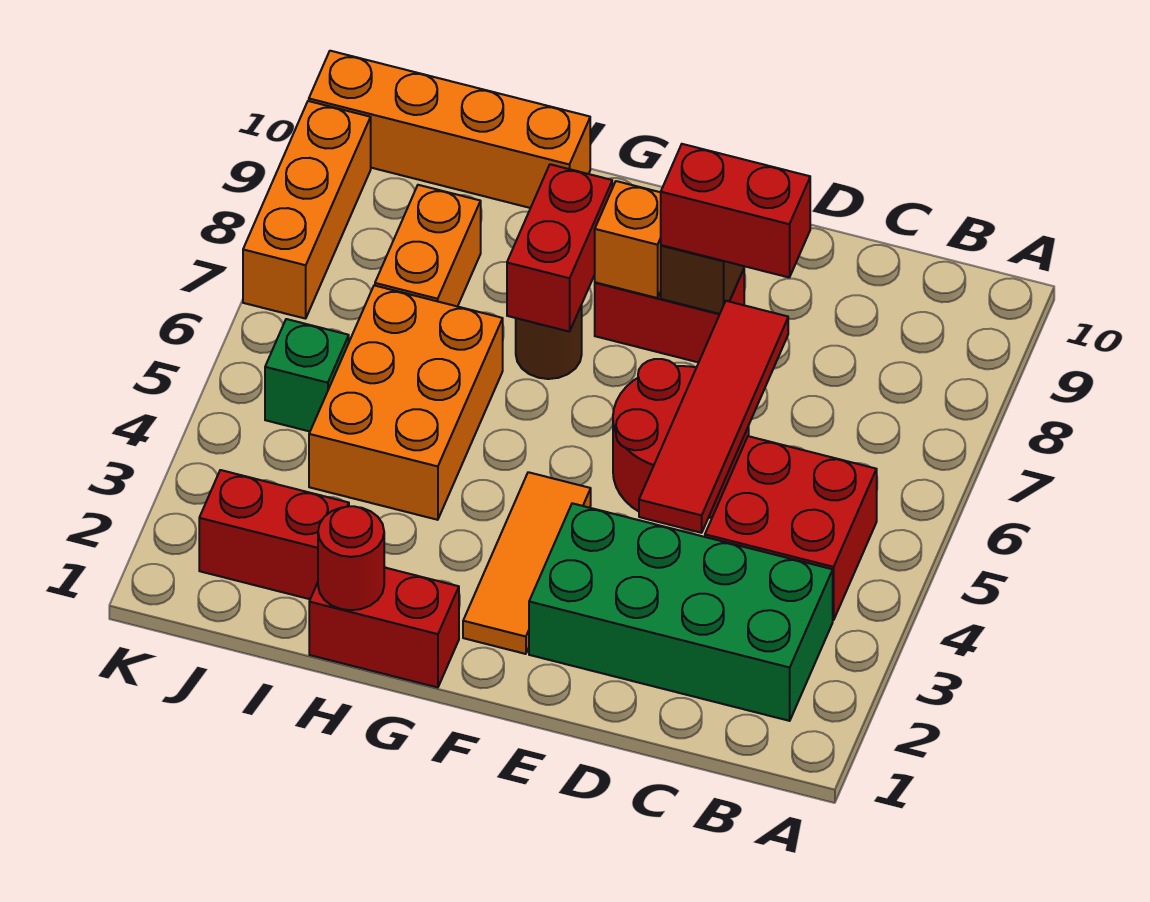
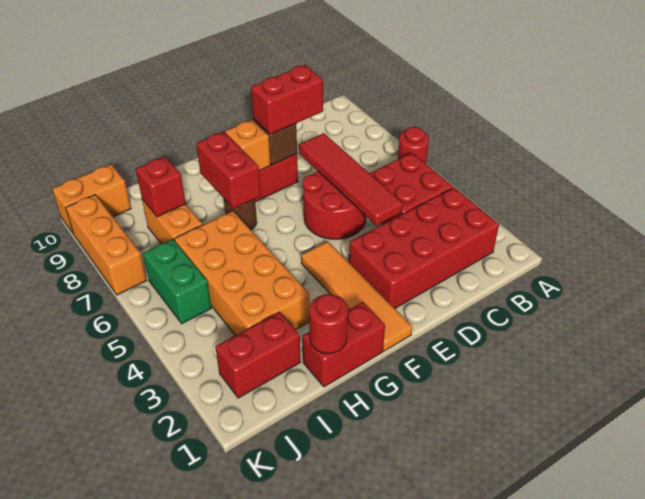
none -> red 1x1 round brick [398,127,429,163]
green 2x4 brick [529,503,833,721] -> red 2x4 brick [349,187,499,308]
orange 1x3 tile [463,472,591,654] -> orange 1x4 tile [301,241,412,351]
orange 2x3 brick [309,285,503,520] -> orange 2x4 brick [174,211,310,335]
orange 1x4 brick [309,51,590,208] -> orange 1x2 brick [52,164,131,233]
none -> red 1x1 brick [136,156,186,217]
green 1x1 brick [265,319,349,431] -> green 1x2 brick [143,239,211,324]

